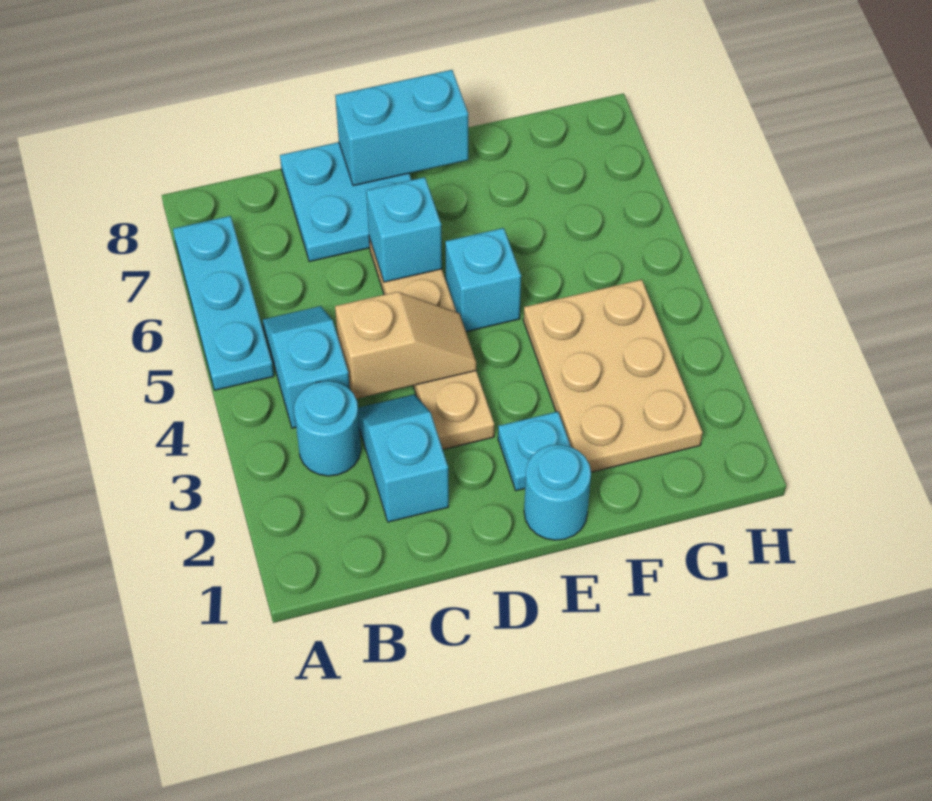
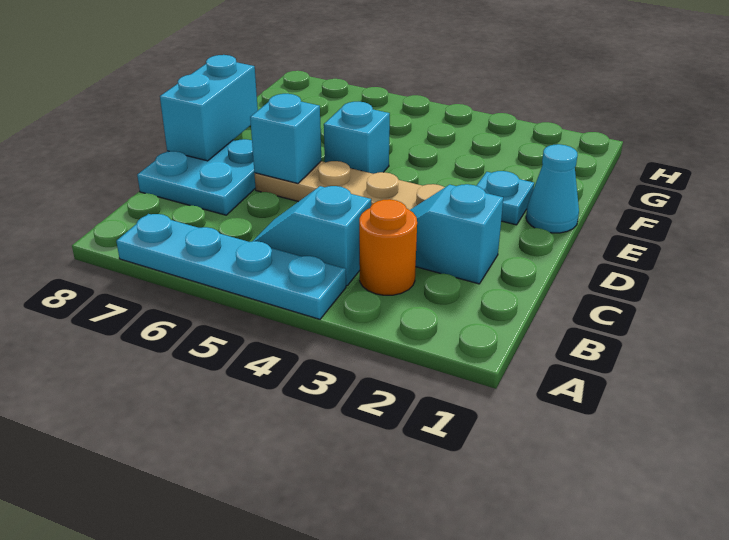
cyan 1x3 plate [173,216,274,390] -> cyan 1x4 plate [116,214,346,319]
cyan 1x1 round brick [294,381,361,476] -> orange 1x1 round brick [359,199,417,295]
tan 1x2 slope [335,292,476,399] -> none
cyan 1x1 round brick [524,445,591,540] -> cyan 1x1 cone [526,144,579,233]
tan 2x3 plate [523,280,703,472] -> none

